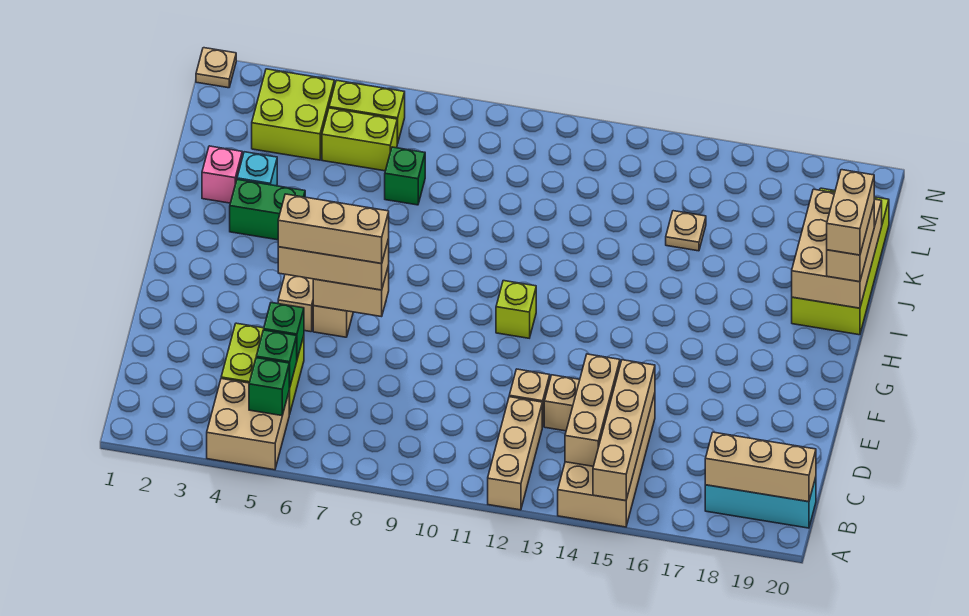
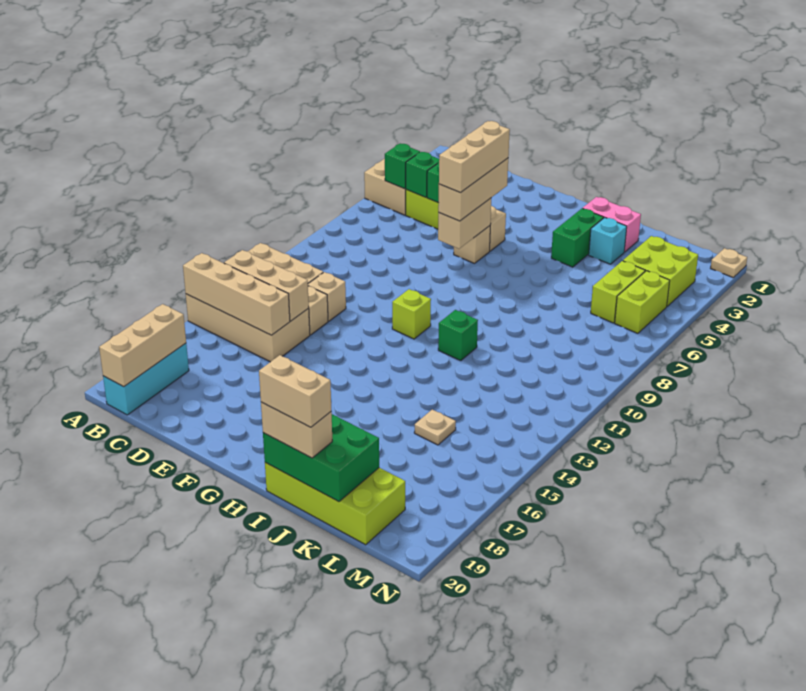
tan 2x3 brick [792,189,882,308] -> green 2x3 brick [263,414,379,502]
pink 1x1 brick [202,146,242,203] -> pink 1x2 brick [583,197,641,252]
green 1x1 brick [385,147,425,205] -> green 1x1 brick moved to [438,310,478,361]

